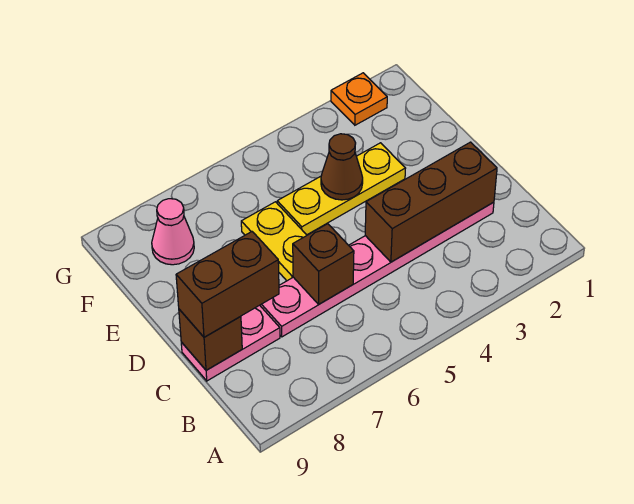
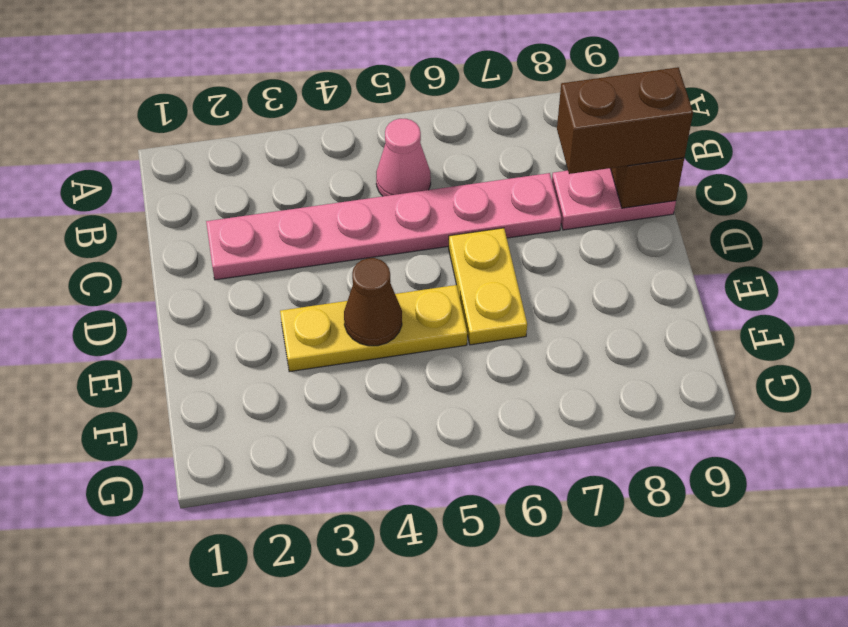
brown 1x3 brick [365,142,497,262] -> none
brown 1x1 brick [293,224,354,304] -> none
pink 1x1 cone [152,199,194,265] -> pink 1x1 cone moved to [376,119,431,196]
orange 1x1 plate [331,73,387,125] -> none

